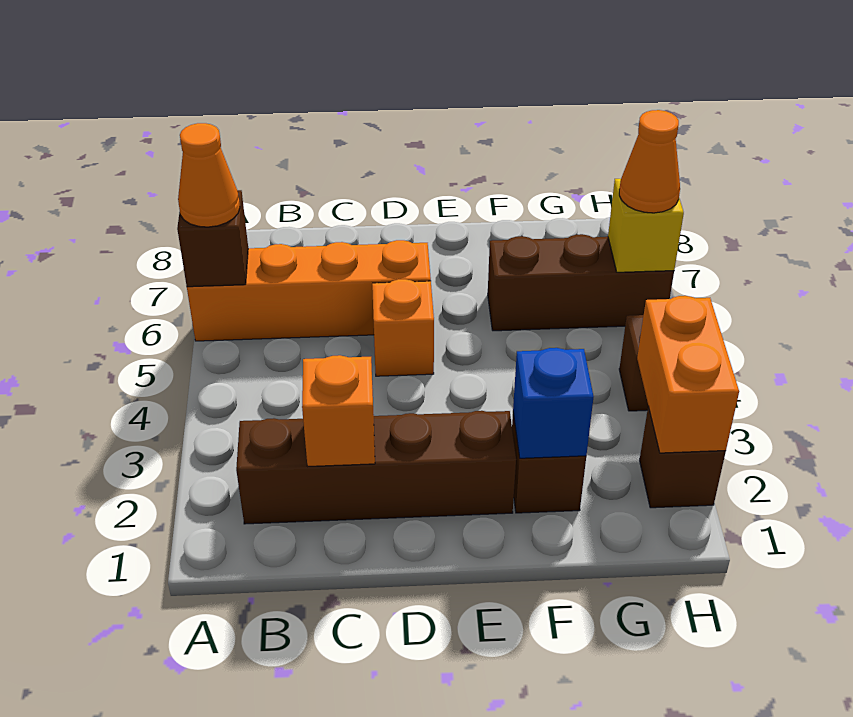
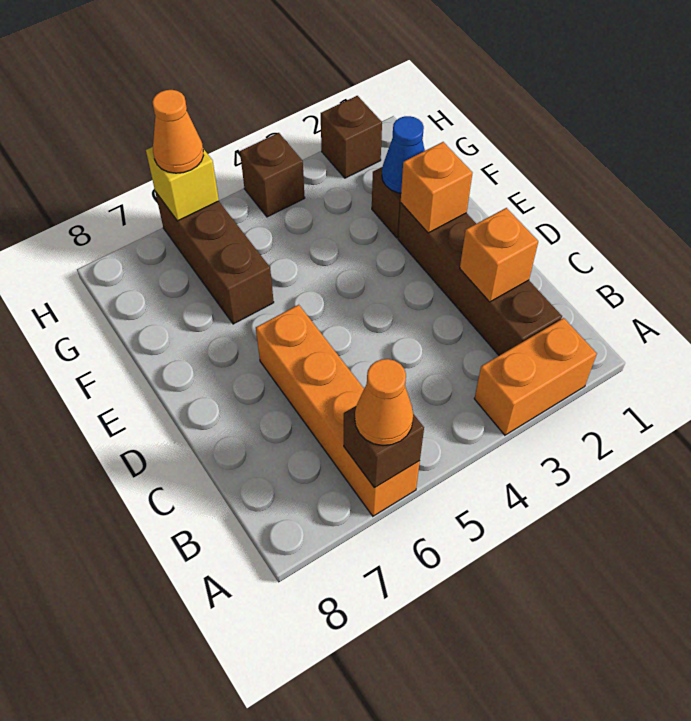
orange 1x1 brick [372,279,434,376] -> orange 1x1 brick moved to [401,142,472,233]
blue 1x1 brick [513,348,594,458] -> blue 1x1 cone [382,116,425,193]
orange 1x2 brick [637,296,739,453] -> orange 1x2 brick moved to [474,318,597,435]

